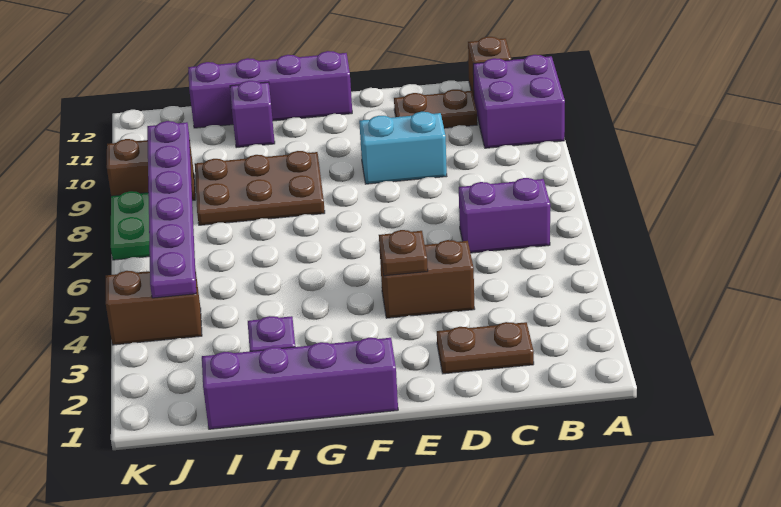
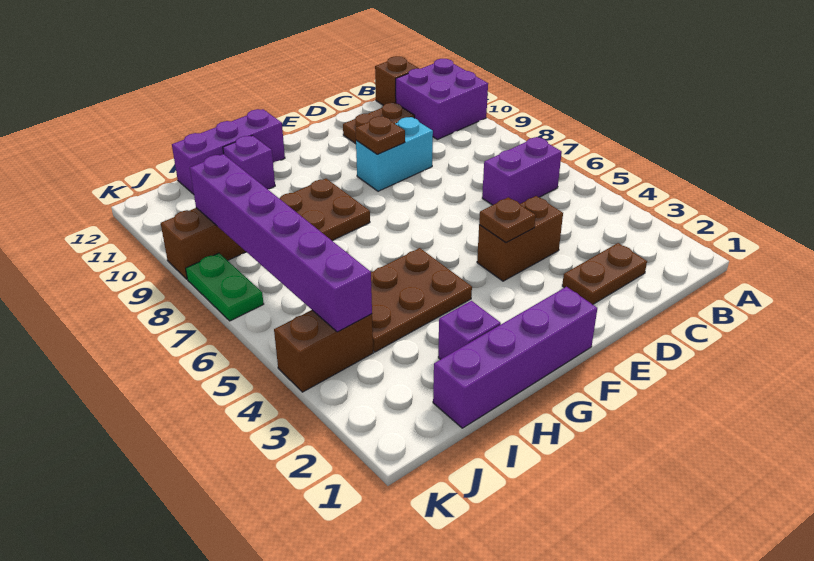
none -> brown 1x1 plate [355,116,405,154]
purple 1x4 brick [188,51,352,128] -> purple 1x3 brick [172,109,285,194]
none -> brown 2x3 plate [371,248,472,352]
purple 1x6 plate [147,121,196,298] -> purple 1x6 brick [190,154,372,332]

